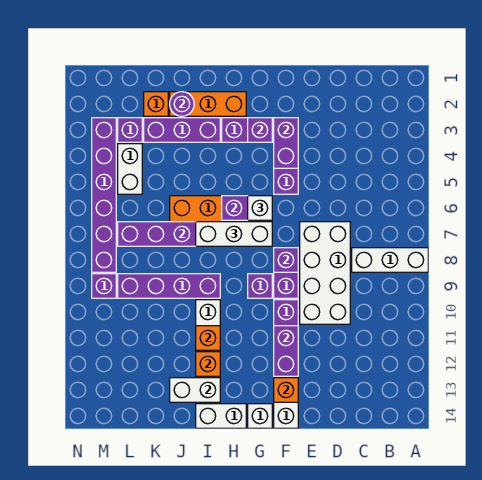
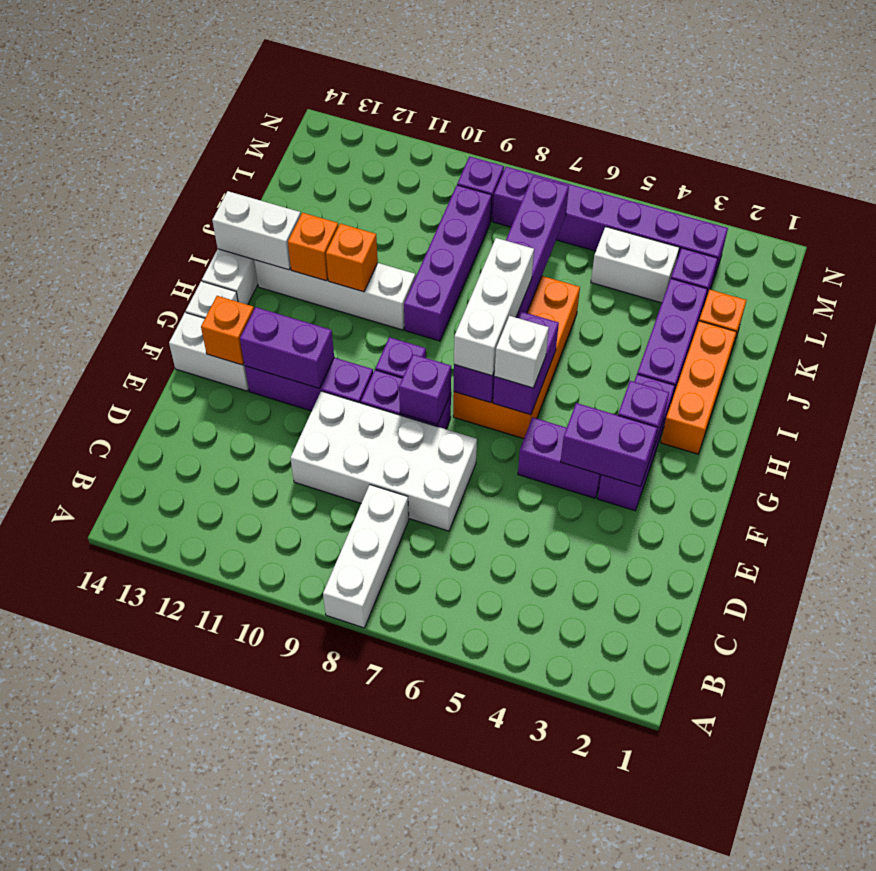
white 1x2 brick [170,378,220,402] -> white 1x2 brick turned to [212,191,301,270]
purple 1x1 round brick [170,92,194,116] -> none

